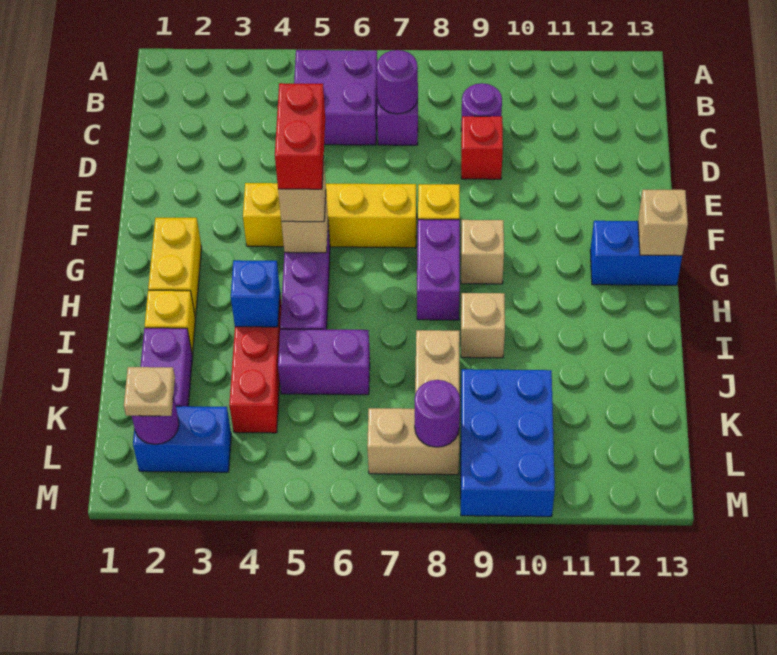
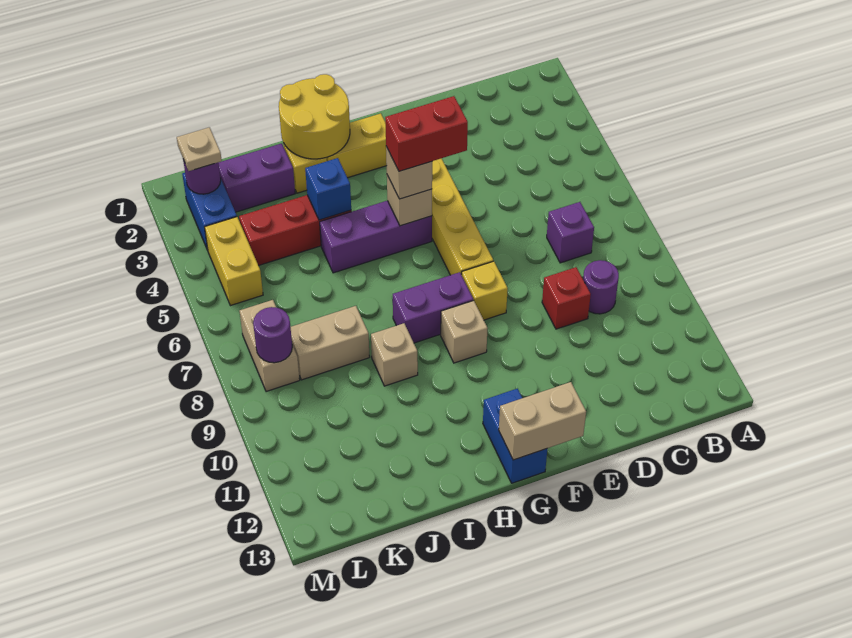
purple 2x2 brick [294,50,378,145] -> none
purple 1x1 round brick [377,50,418,114] -> none
tan 1x1 brick [638,190,688,256] -> tan 1x2 brick [499,382,586,460]
none -> yellow 2x2 round brick [279,74,350,159]
purple 1x2 brick [278,329,370,395] -> none
blue 2x3 brick [461,369,555,517] -> none
none -> yellow 1x2 brick [205,217,263,306]

